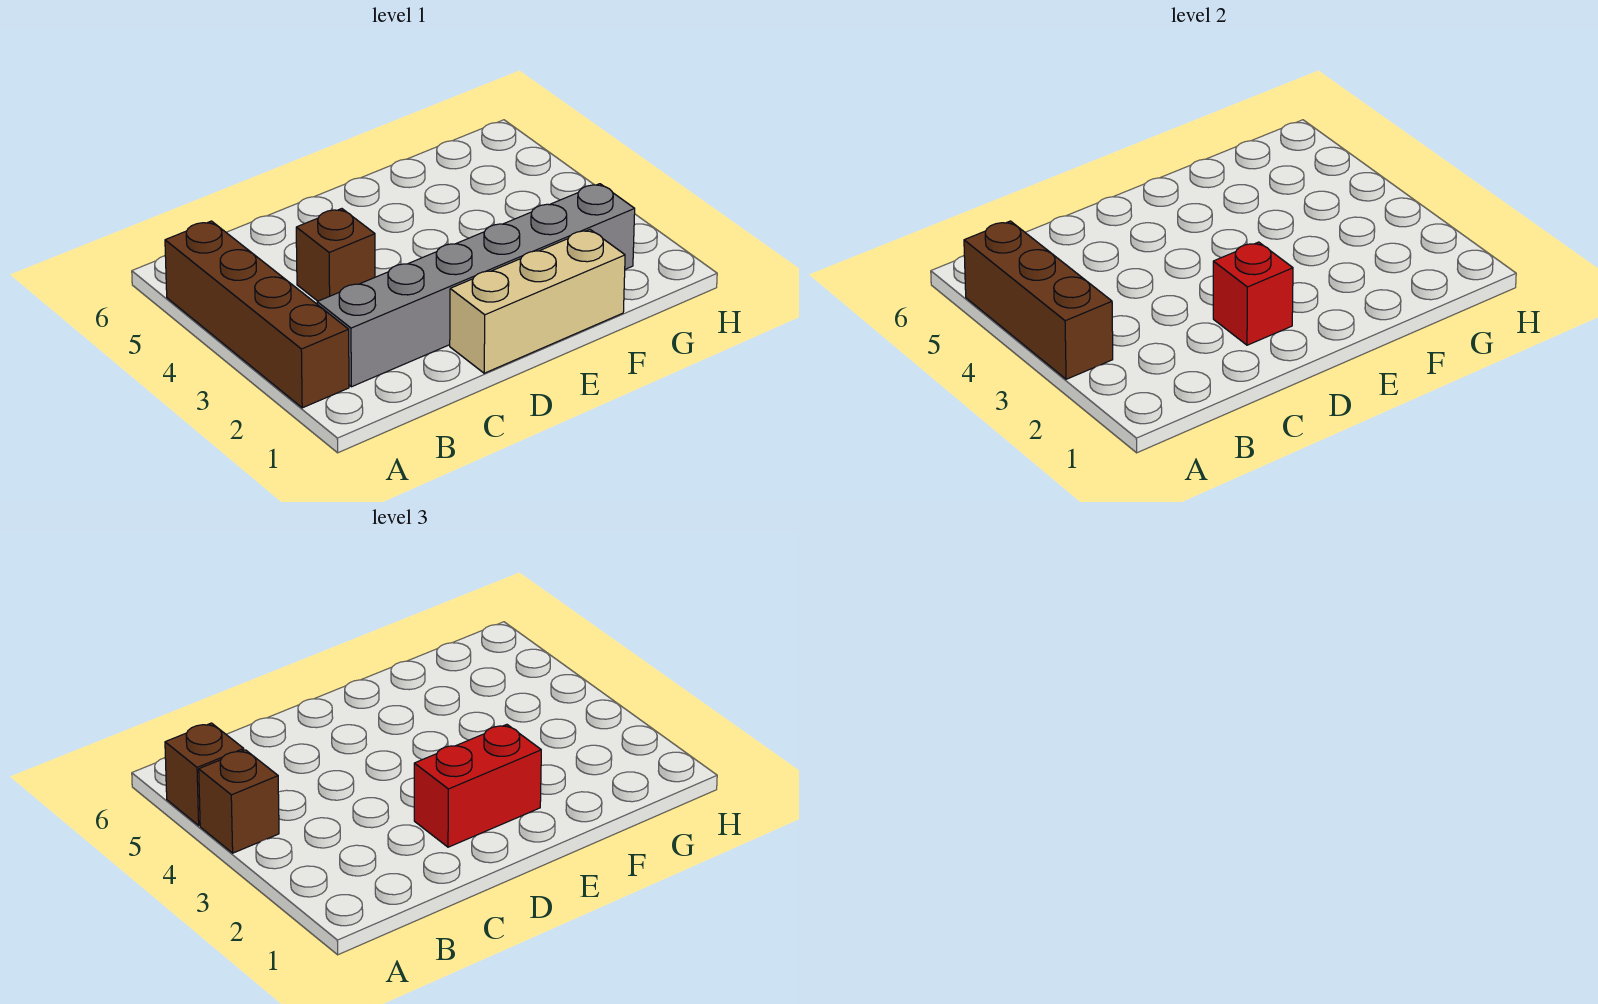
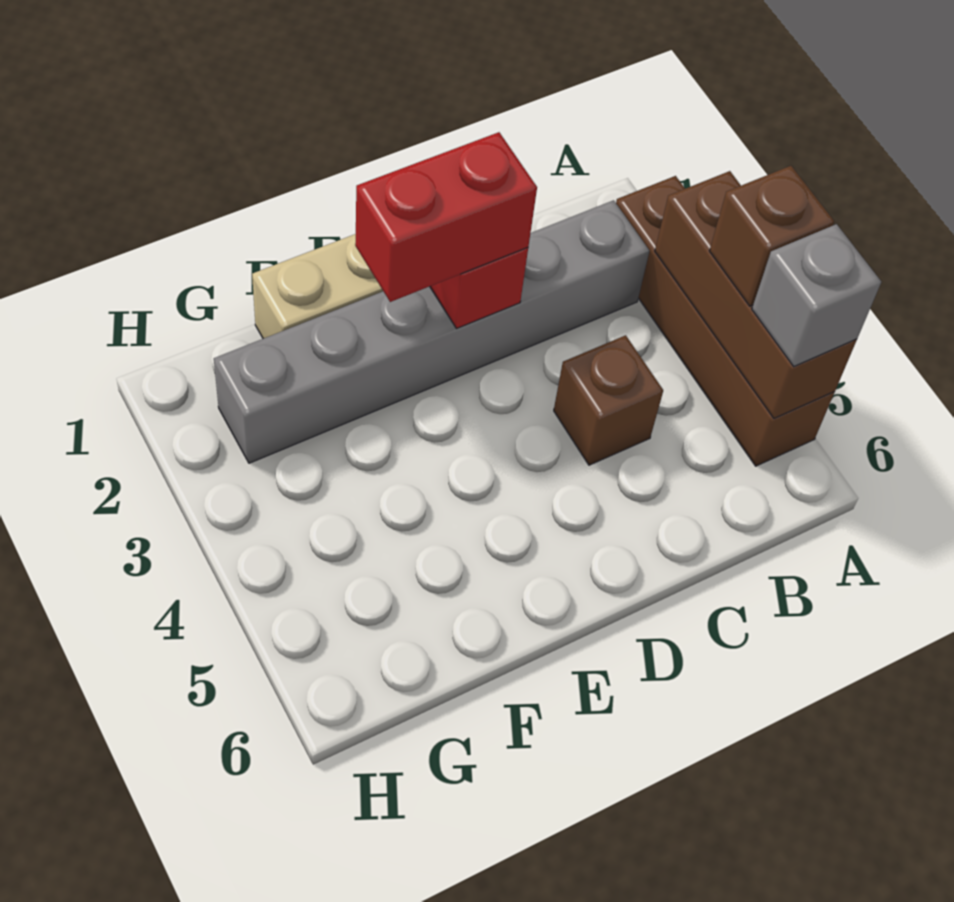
brown 1x1 brick [165,723,244,825] -> grey 1x1 brick [752,224,881,366]

